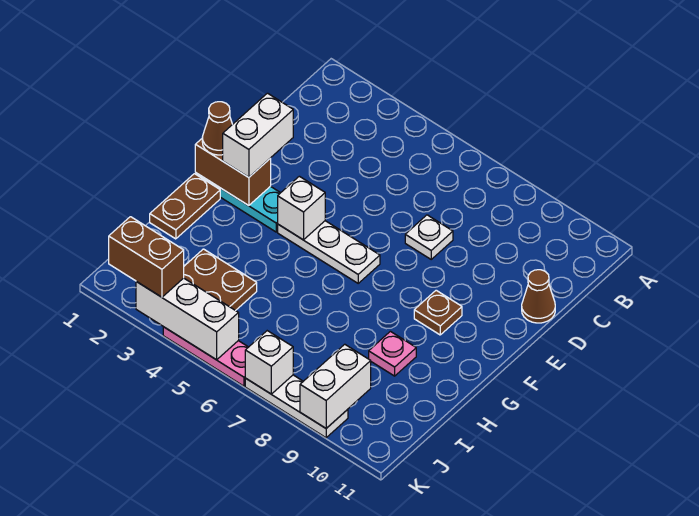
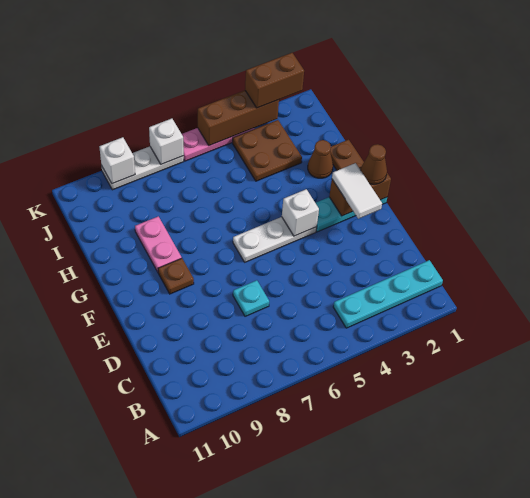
none -> cyan 1x4 plate [333,260,443,328]
white 1x1 plate [405,215,453,259] -> cyan 1x1 plate [233,280,269,316]
brown 1x1 cone [522,270,555,323] -> brown 1x1 cone moved to [308,140,333,178]
white 1x2 brick [223,93,293,177] -> white 1x2 tile [332,163,382,219]
pink 1x1 plate [369,331,416,376] -> pink 1x2 plate [135,216,182,272]
white 1x2 brick [300,344,371,428] -> white 1x1 brick [99,137,135,184]
white 1x3 brick [136,278,239,360] -> brown 1x3 brick [198,91,279,146]

